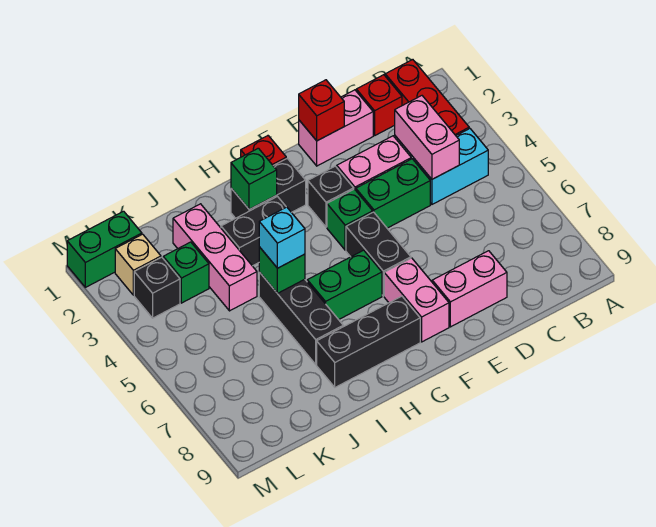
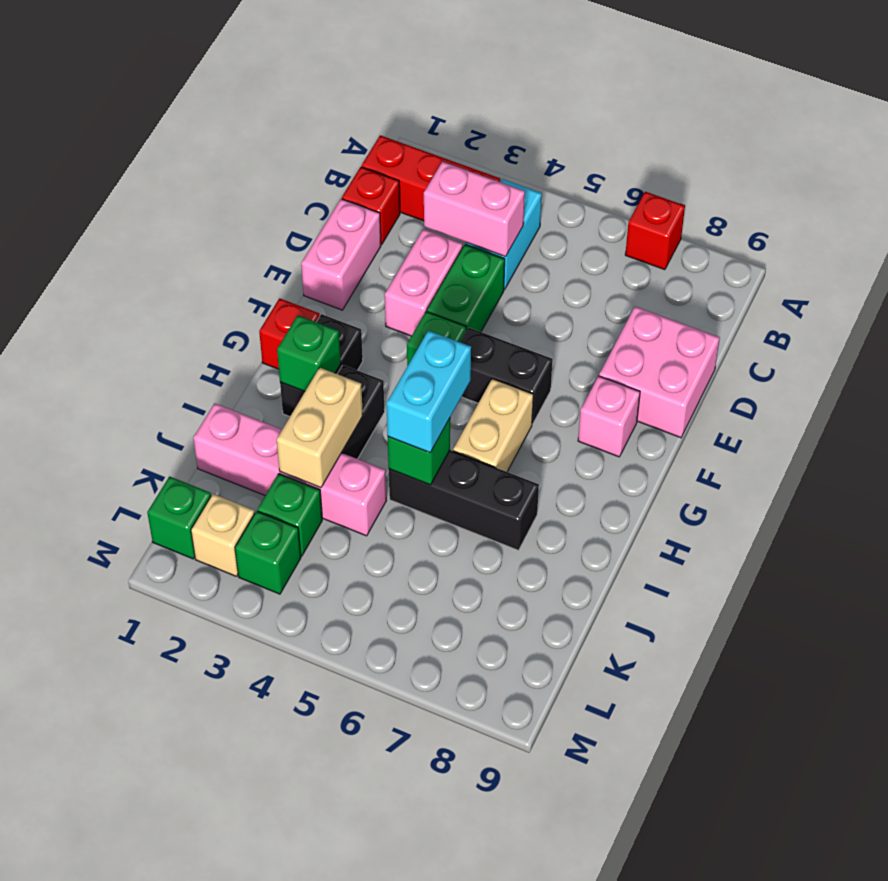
pink 1x2 brick [432,251,507,327] -> pink 2x2 brick [599,307,720,438]
red 1x1 brick [299,80,344,141] -> red 1x1 brick moved to [625,192,685,270]
black 1x1 brick [308,166,354,227] -> none
pink 1x2 brick [384,258,449,342] -> pink 1x1 brick [578,376,640,457]
green 1x2 brick [307,250,382,320] -> tan 1x2 brick [453,379,533,472]
black 1x3 brick [317,296,420,387] -> none
none -> tan 1x2 brick [277,368,363,488]
cyan 1x1 brick [259,207,305,268] -> cyan 1x2 brick [386,330,471,453]
pink 1x3 brick [173,204,257,311] -> pink 1x4 brick [193,403,386,536]
green 1x2 brick [67,211,142,287] -> green 1x1 brick [147,477,211,559]
black 1x1 brick [134,257,180,318] -> green 1x1 brick [235,511,301,594]

